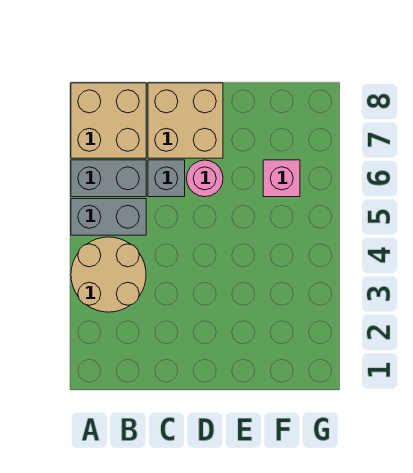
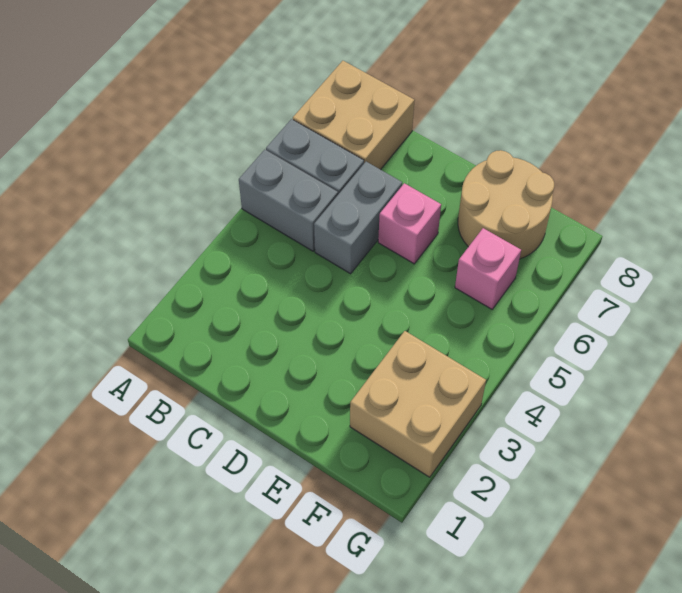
tan 2x2 round brick [71,237,146,312] -> tan 2x2 round brick moved to [458,150,554,259]
grey 1x1 brick [148,160,185,197] -> grey 1x2 brick [314,162,402,274]
tan 2x2 brick [148,83,223,158] -> tan 2x2 brick moved to [350,331,486,477]
pink 1x1 round brick [187,160,223,197] -> pink 1x1 brick [378,183,441,264]

